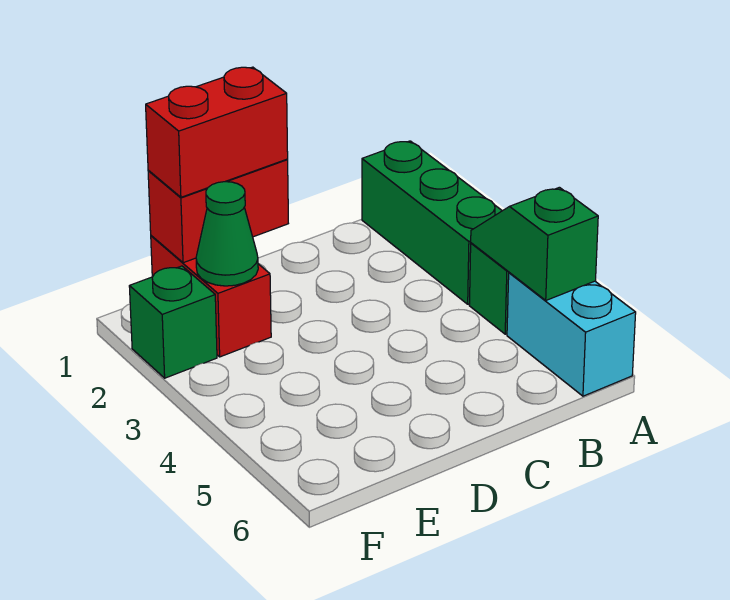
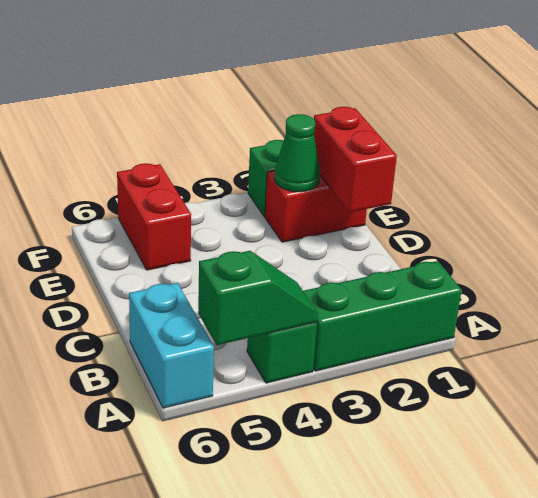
cyan 1x2 brick [507,273,636,396] -> cyan 1x2 brick turned to [129,283,214,408]
red 1x2 brick [146,67,288,197] -> red 1x2 brick moved to [117,163,191,270]

